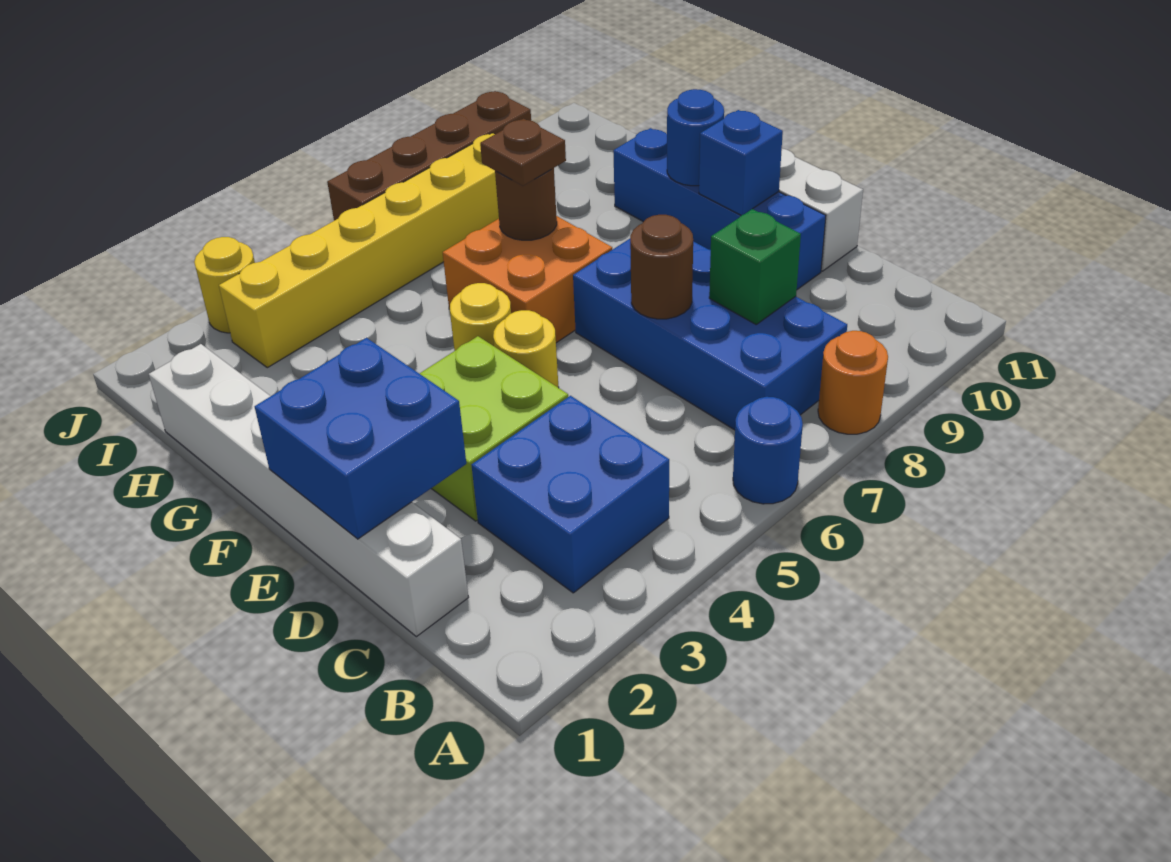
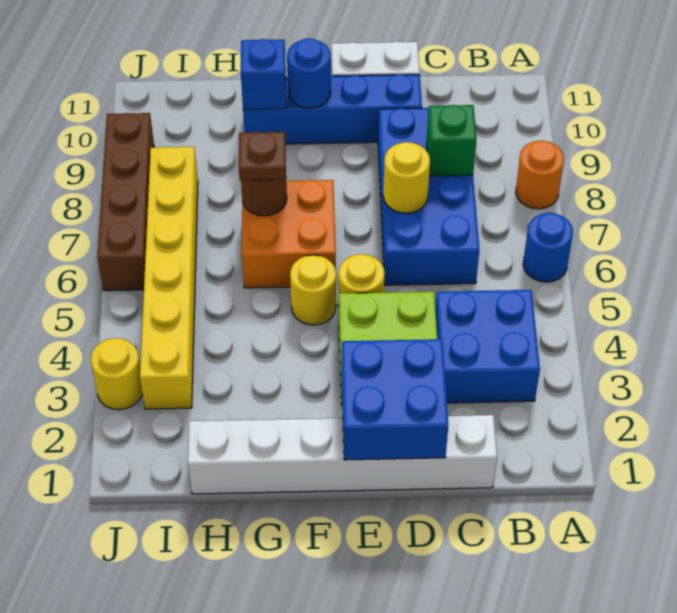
blue 2x4 brick [573,239,847,430] -> blue 2x4 brick turned to [378,108,479,285]
brown 1x1 round brick [630,215,693,319] -> yellow 1x1 round brick [383,142,430,213]
blue 1x1 brick [699,110,783,215] -> blue 1x1 brick moved to [241,39,286,109]

